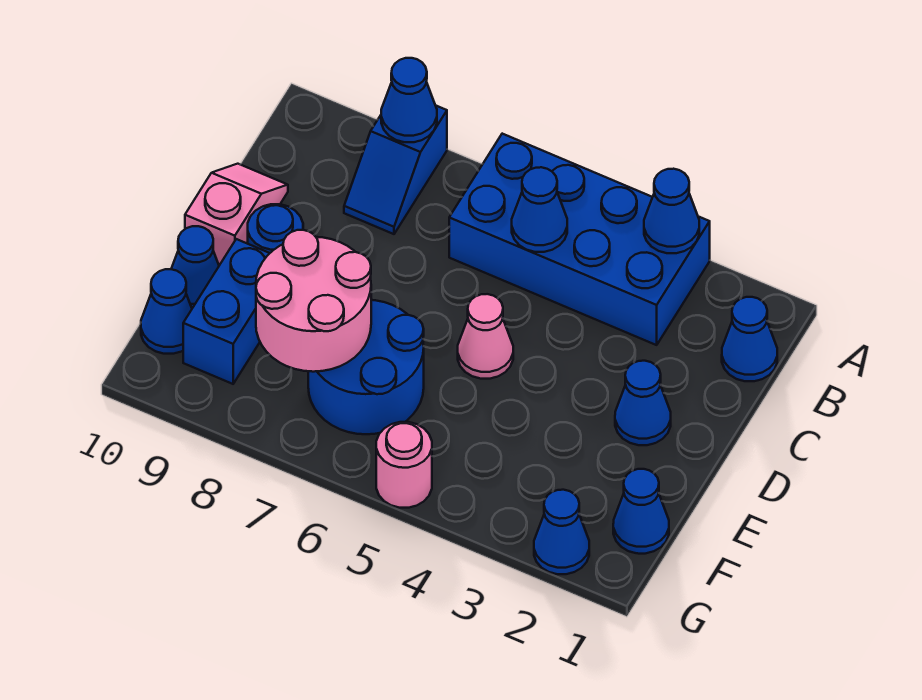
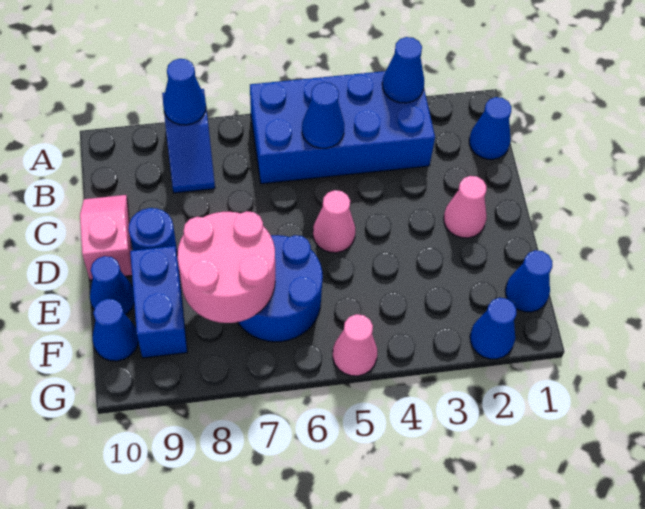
blue 1x1 cone [615,361,671,445] -> pink 1x1 cone [444,176,487,238]
pink 1x1 round brick [376,422,432,508] -> pink 1x1 cone [333,314,377,376]

